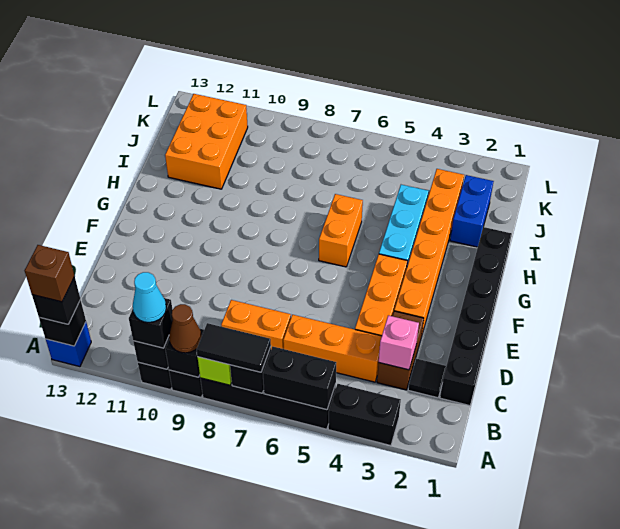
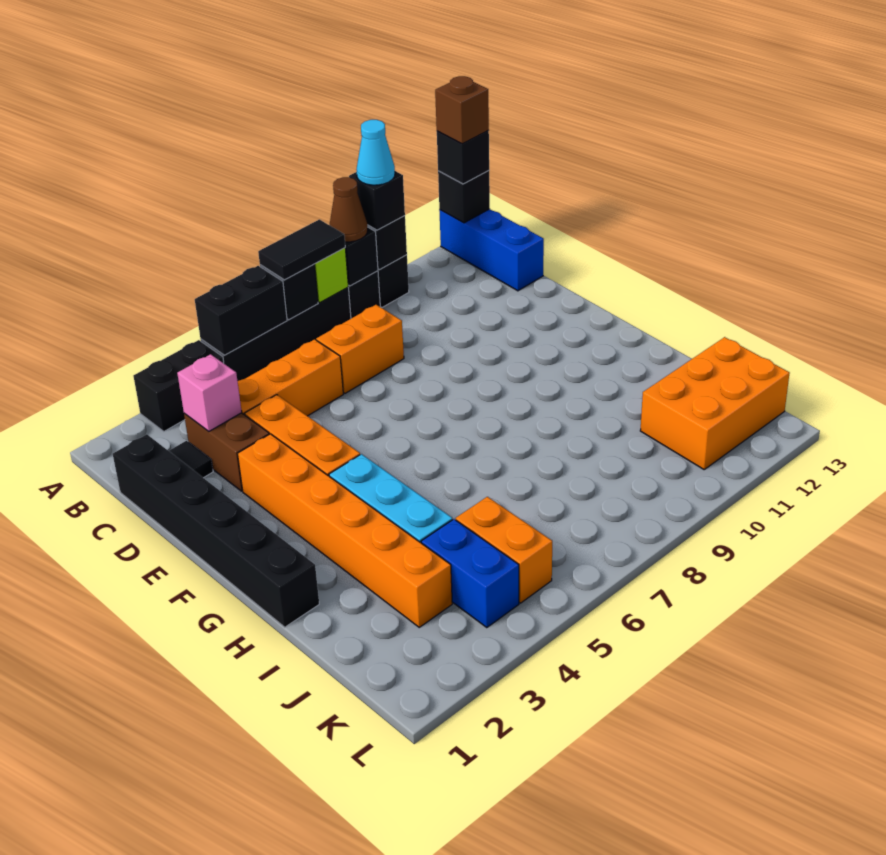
blue 1x1 brick [46,322,91,367] -> blue 1x3 brick [439,209,544,291]
orange 1x2 brick [319,194,363,267] -> orange 1x2 brick moved to [456,497,552,603]
blue 1x2 brick [450,175,494,247] -> blue 1x2 brick moved to [421,519,519,628]
orange 2x3 brick [165,94,248,189] -> orange 2x3 brick turned to [640,337,790,469]

